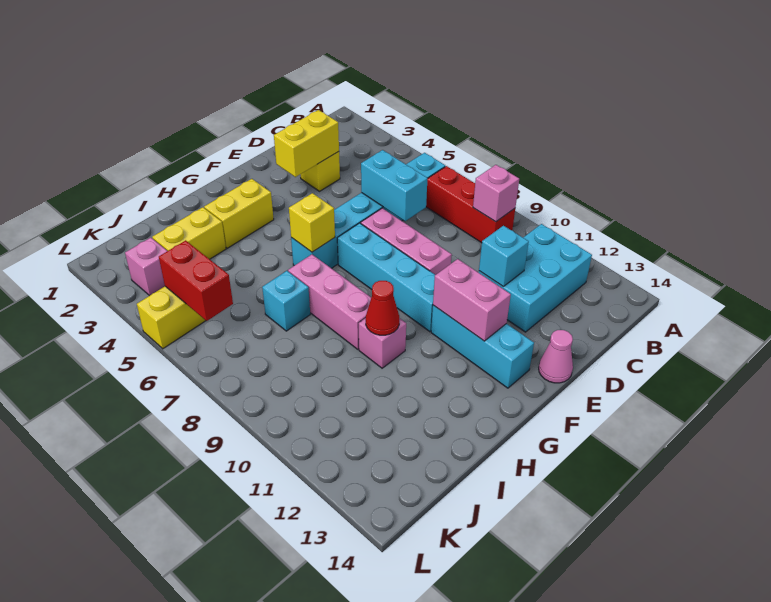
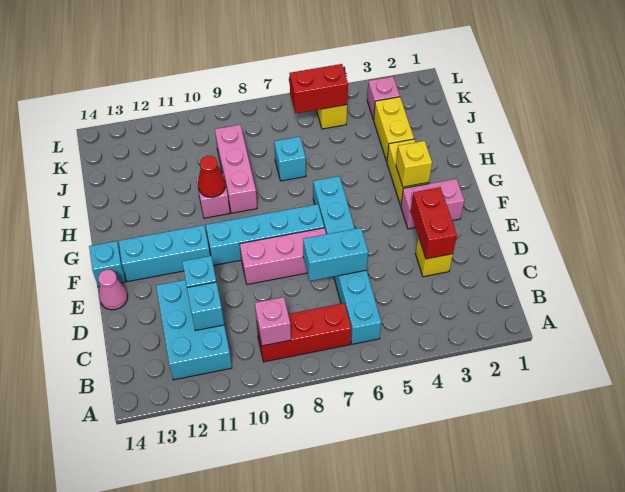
none -> cyan 1x1 brick [187,282,224,331]
yellow 1x2 brick [274,110,339,177] -> red 1x2 brick [411,187,457,259]
pink 1x2 brick [433,259,511,341] -> pink 1x2 brick moved to [401,179,464,229]
none -> cyan 1x1 brick [89,241,126,287]
yellow 1x1 brick [289,193,335,252] -> yellow 1x1 brick moved to [396,141,432,187]
pink 1x3 brick [288,254,371,349] -> pink 1x3 brick turned to [215,125,257,213]

